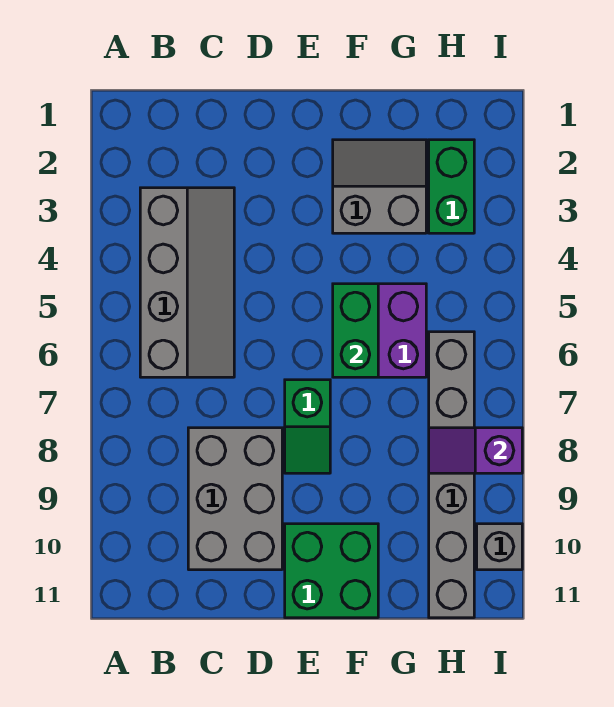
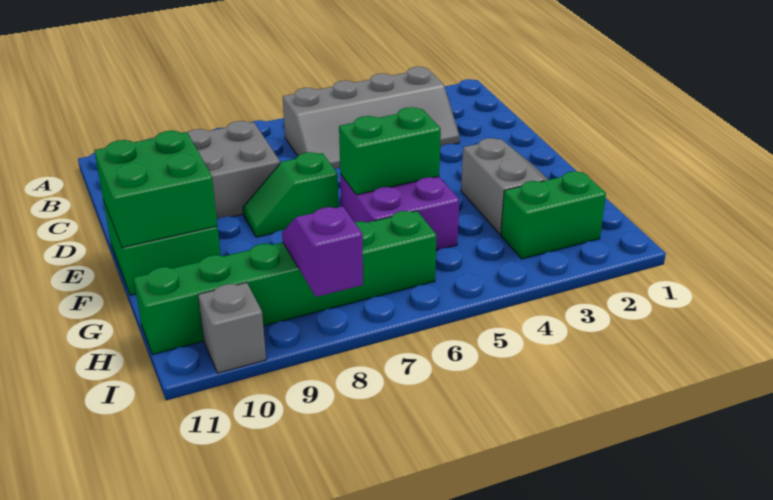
none -> green 2x2 brick [94,131,217,248]
grey 1x6 brick [429,332,474,618] -> green 1x6 brick [134,211,437,354]

